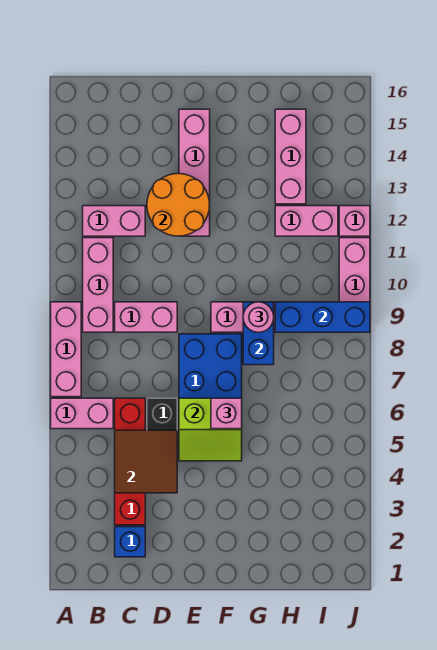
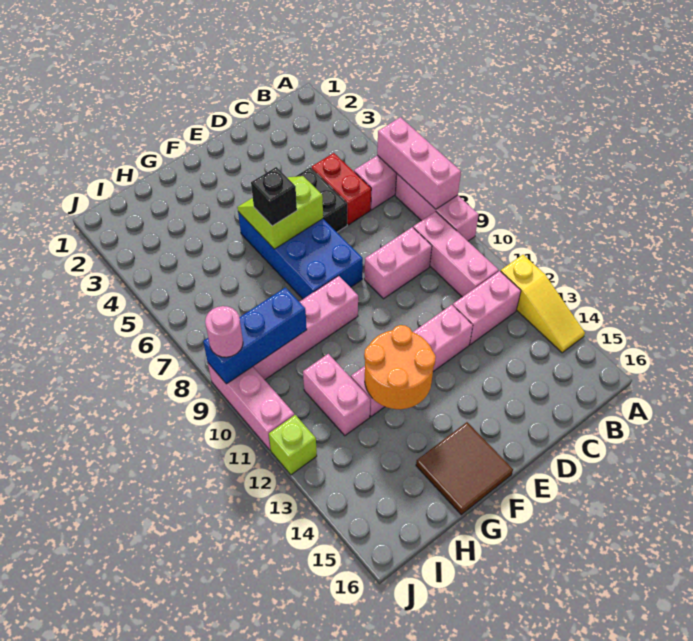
none -> yellow 1x3 slope [501,255,585,353]
blue 1x1 brick [115,527,145,557] -> none
red 1x4 brick [115,398,145,525] -> red 1x2 brick [312,153,371,225]
brown 2x2 tile [115,430,177,493] -> brown 2x2 tile moved to [416,422,513,515]
orange 2x2 round brick [147,174,210,236] -> orange 2x2 round brick moved to [364,325,436,409]
pink 1x4 brick [179,109,210,236] -> pink 1x4 brick turned to [351,305,473,417]
pink 1x1 brick [211,398,242,429] -> black 1x1 brick [251,167,297,226]
blue 1x2 brick [243,302,274,365] -> none
pink 1x1 round brick [243,302,274,332] -> pink 1x1 round brick moved to [205,306,243,357]
pink 1x2 brick [275,206,338,236] -> pink 1x2 brick turned to [303,354,370,436]
pink 1x3 brick [275,109,306,204] -> pink 1x3 brick moved to [377,117,461,209]
pink 1x1 brick [339,206,370,236] -> lime 1x1 brick [269,415,317,475]

